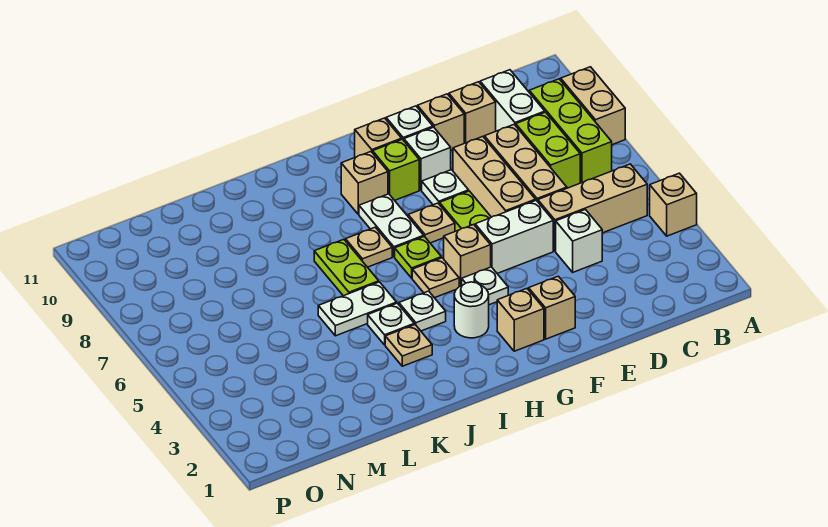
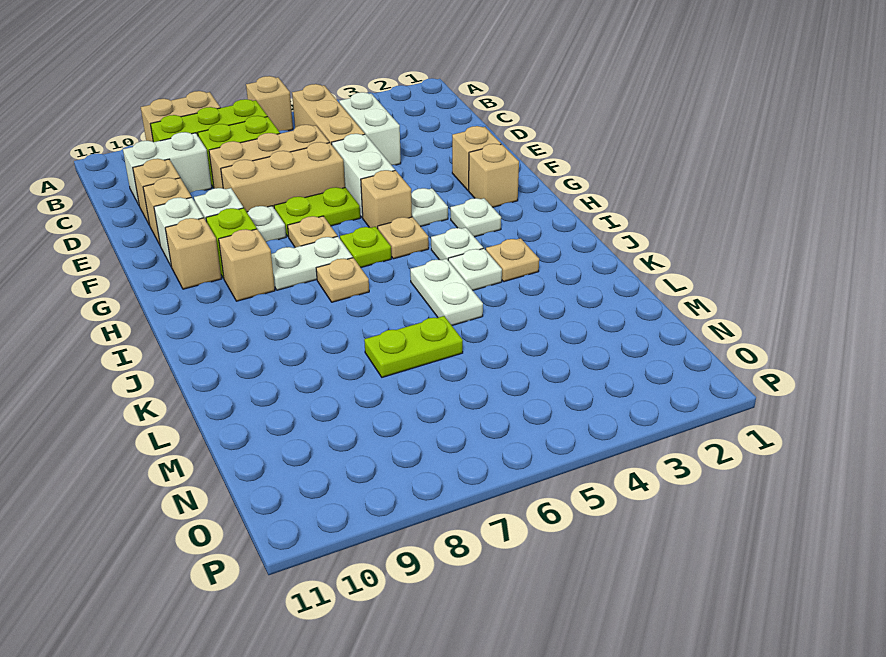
tan 1x1 brick [650,173,697,236] -> tan 1x1 brick moved to [246,76,293,131]
white 1x1 brick [556,210,602,272] -> white 1x2 brick [339,92,401,165]
white 1x1 round brick [454,282,489,338] -> white 1x1 plate [450,198,501,237]
lime 1x2 plate [314,239,379,296] -> lime 1x2 plate moved to [364,316,463,377]

